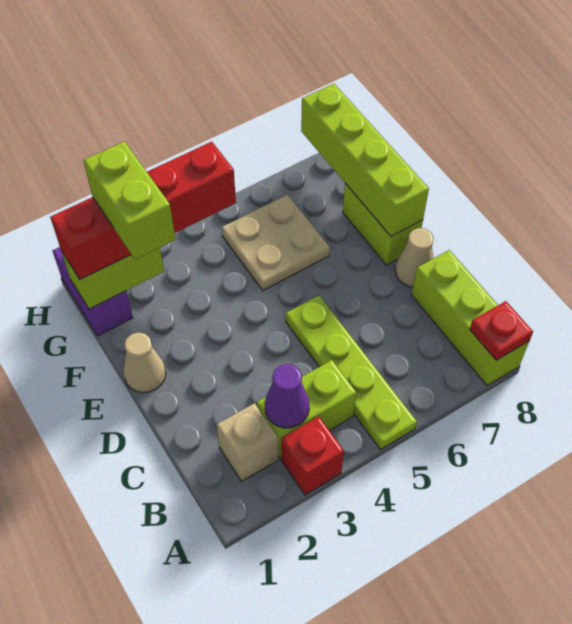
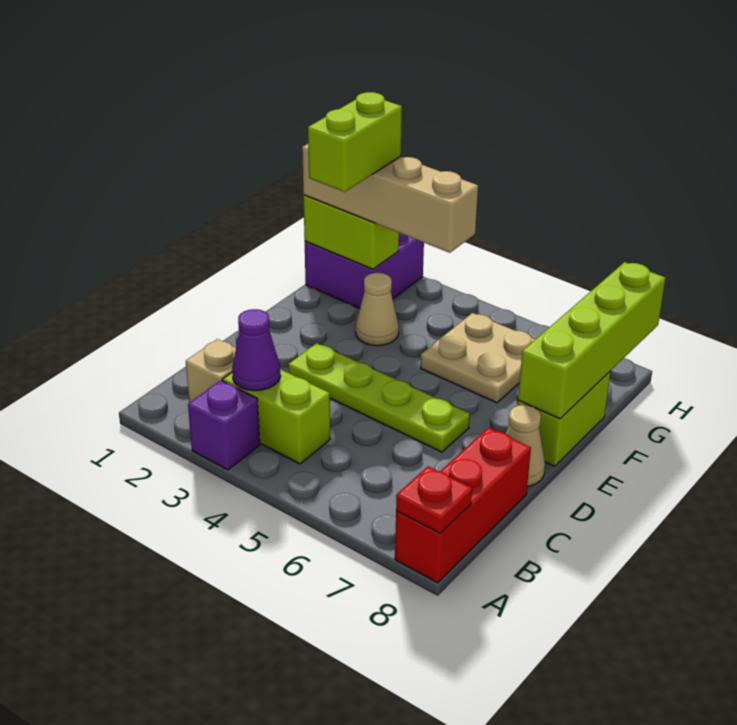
red 1x1 brick [281,416,344,495] -> purple 1x1 brick [188,380,260,470]
lime 1x4 plate [286,295,417,449] -> lime 1x4 plate turned to [288,343,470,452]
lime 1x3 brick [412,250,529,386] -> red 1x3 brick [395,428,531,583]
tan 1x1 cone [124,332,166,393] -> tan 1x1 cone moved to [356,273,399,346]
purple 1x2 brick [53,247,133,336] -> purple 2x2 brick [305,233,424,308]
red 1x4 brick [50,142,236,280] -> tan 1x4 brick [302,144,478,253]

